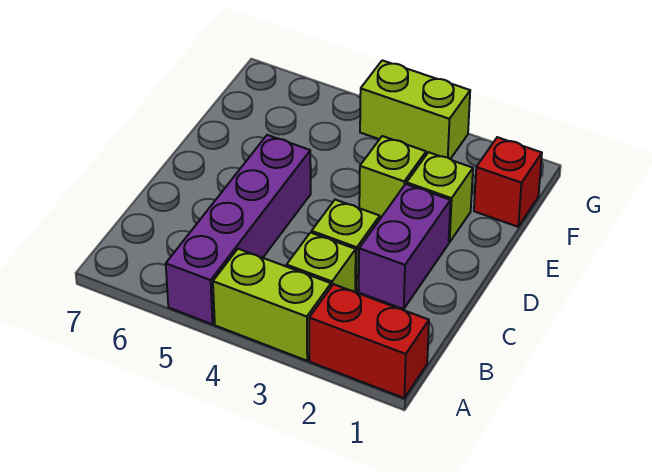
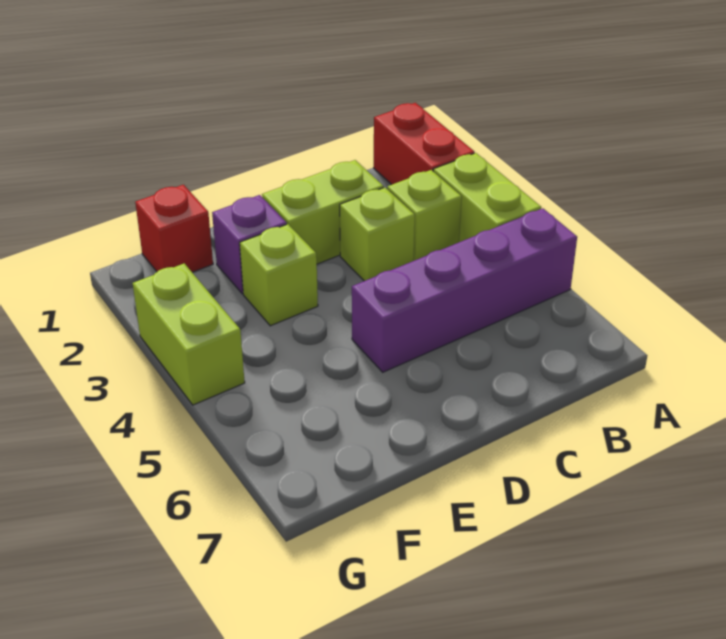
purple 1x2 brick [359,184,451,309] -> lime 1x2 brick [262,160,384,264]
lime 1x1 brick [407,152,473,242] -> purple 1x1 brick [212,195,287,294]

